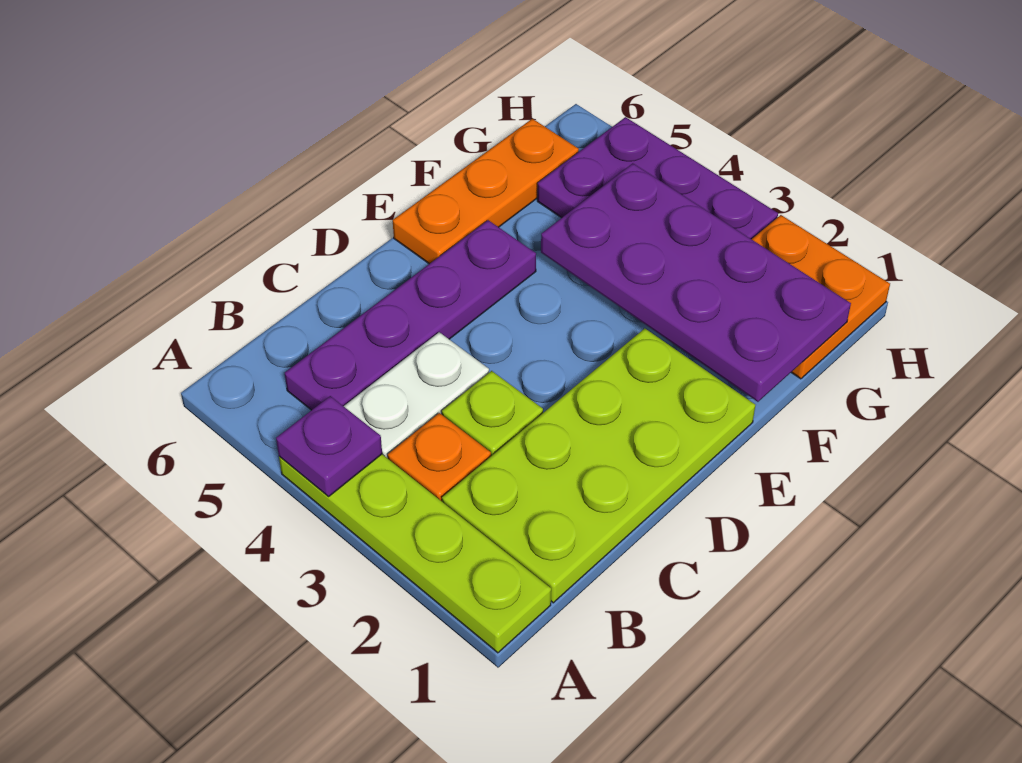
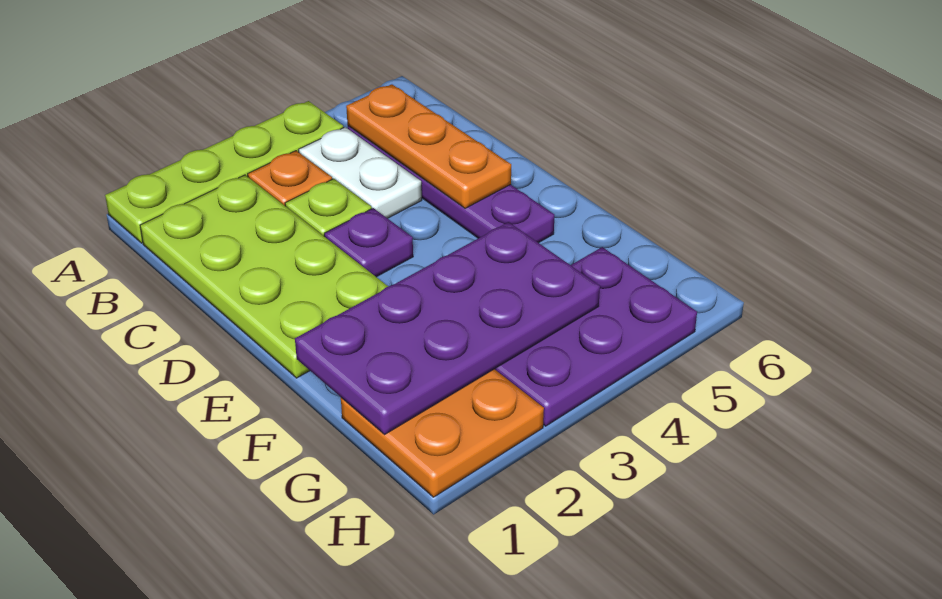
purple 1x1 plate [276,396,382,496] -> purple 1x1 plate moved to [324,208,413,277]
orange 1x3 plate [393,119,579,264] -> orange 1x3 plate moved to [346,84,511,208]

